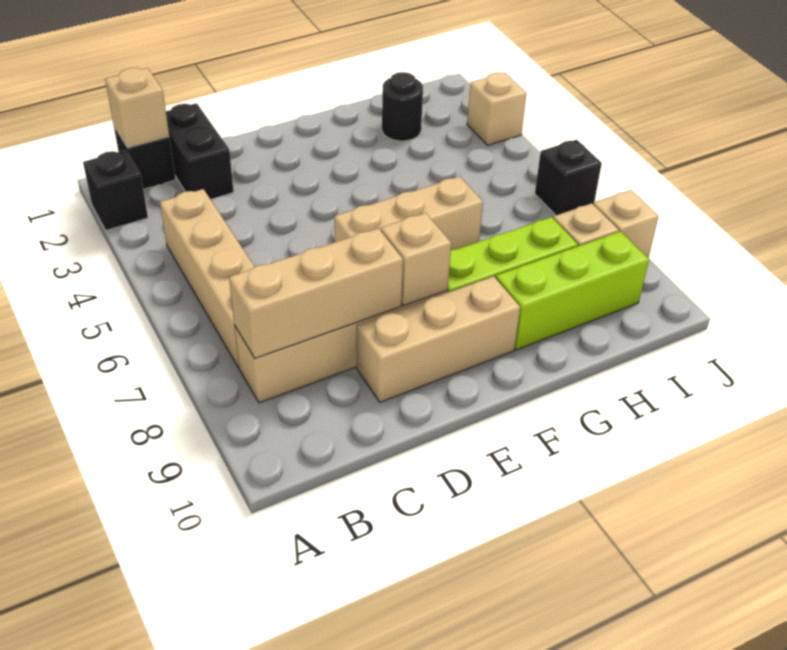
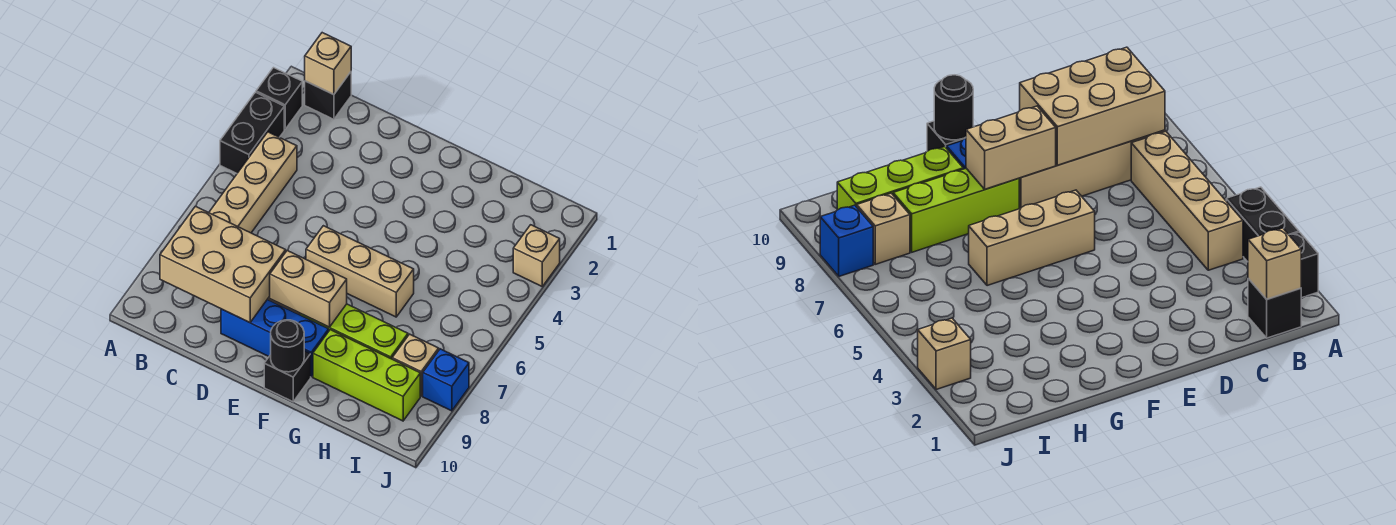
tan 1x3 brick [229,228,403,358] -> tan 2x3 brick [160,206,286,323]
black 1x2 brick [166,103,234,199] -> black 1x2 brick moved to [220,92,284,173]
tan 1x3 brick [357,276,520,402] -> blue 1x3 brick [221,299,329,377]
tan 1x1 brick [381,213,451,306] -> tan 1x2 brick [270,251,347,327]
black 1x1 round brick [382,72,423,141] -> black 1x1 round brick moved to [271,320,304,372]
black 1x1 brick [535,140,602,215] -> black 1x1 brick moved to [264,351,311,402]
tan 1x1 brick [593,190,659,258] -> blue 1x1 brick [423,349,469,411]

